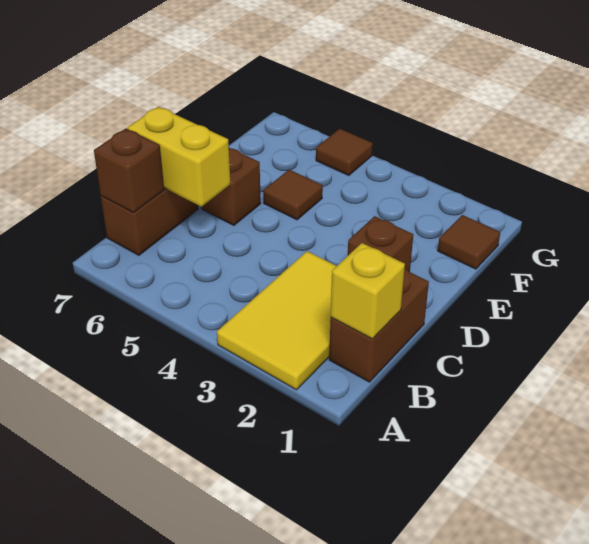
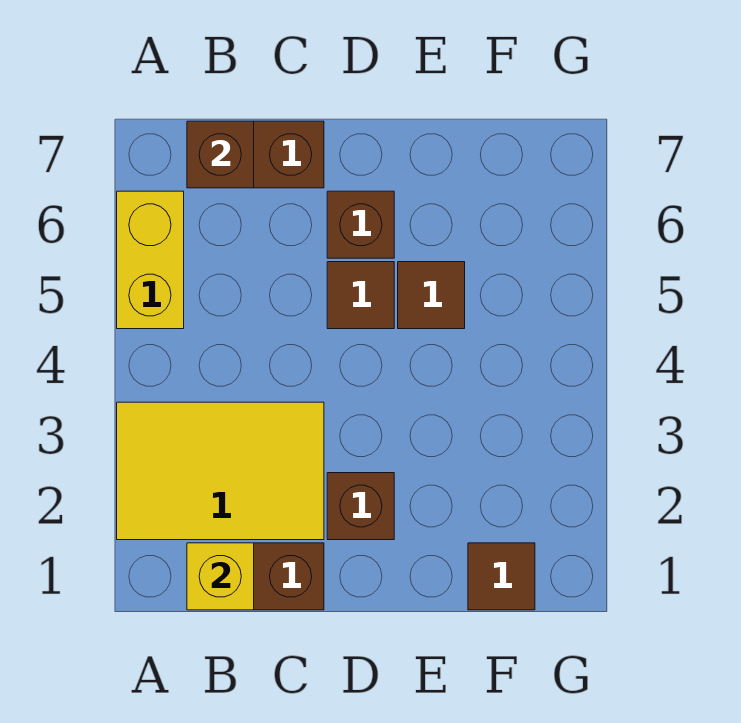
yellow 1x2 brick [128,107,230,207] -> yellow 1x2 brick moved to [117,191,184,329]
brown 1x1 tile [316,129,373,176] -> brown 1x1 tile moved to [327,262,394,329]

